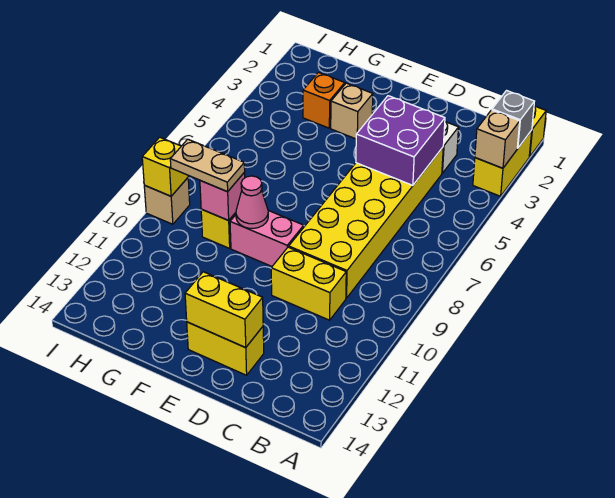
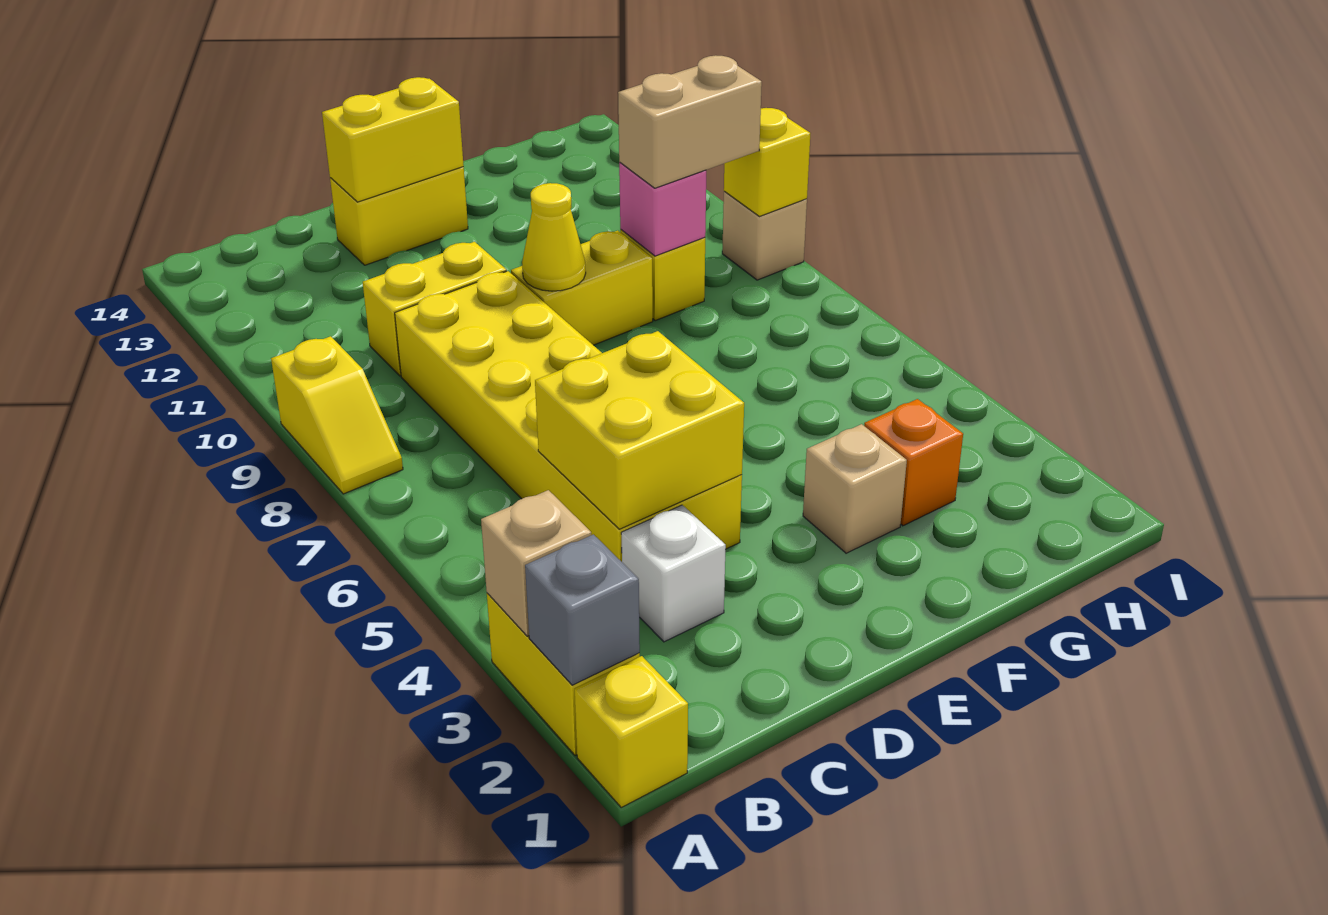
none -> yellow 1x2 slope [271,336,403,494]
purple 2x2 brick [356,96,445,185] -> yellow 2x2 brick [535,331,744,529]
pink 1x2 brick [230,211,304,266] -> yellow 1x2 brick [511,231,653,345]
none -> yellow 1x1 cone [522,183,586,291]
pink 1x1 cone [236,176,268,228] -> none
tan 1x2 plate [170,139,245,192] -> tan 1x2 brick [618,55,762,188]

